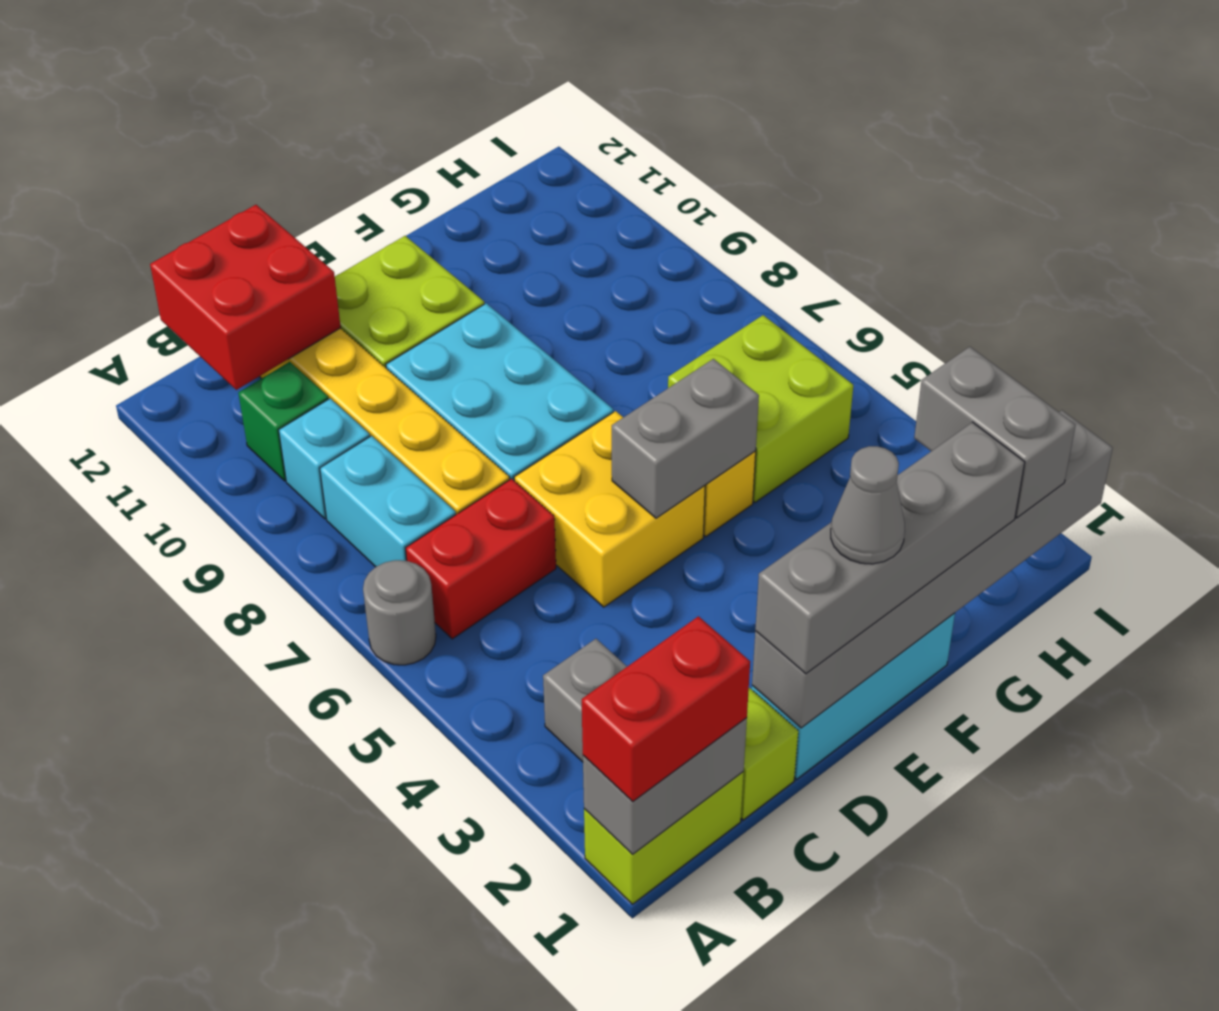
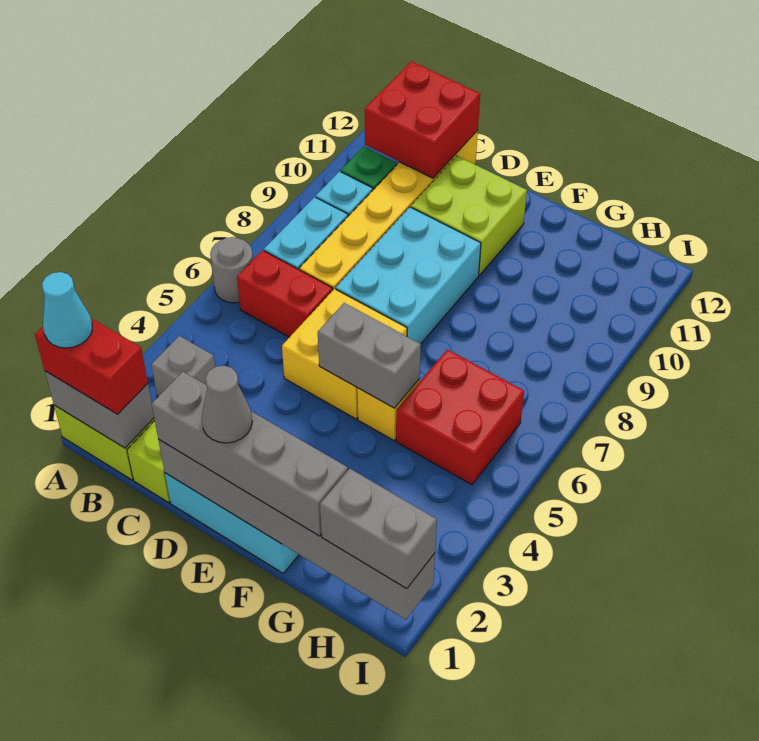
none -> cyan 1x1 cone [42,272,92,348]
lime 2x2 brick [668,315,853,502] -> red 2x2 brick [396,349,524,485]
grey 1x2 brick [914,347,1076,518] -> grey 1x2 brick turned to [320,469,437,589]

